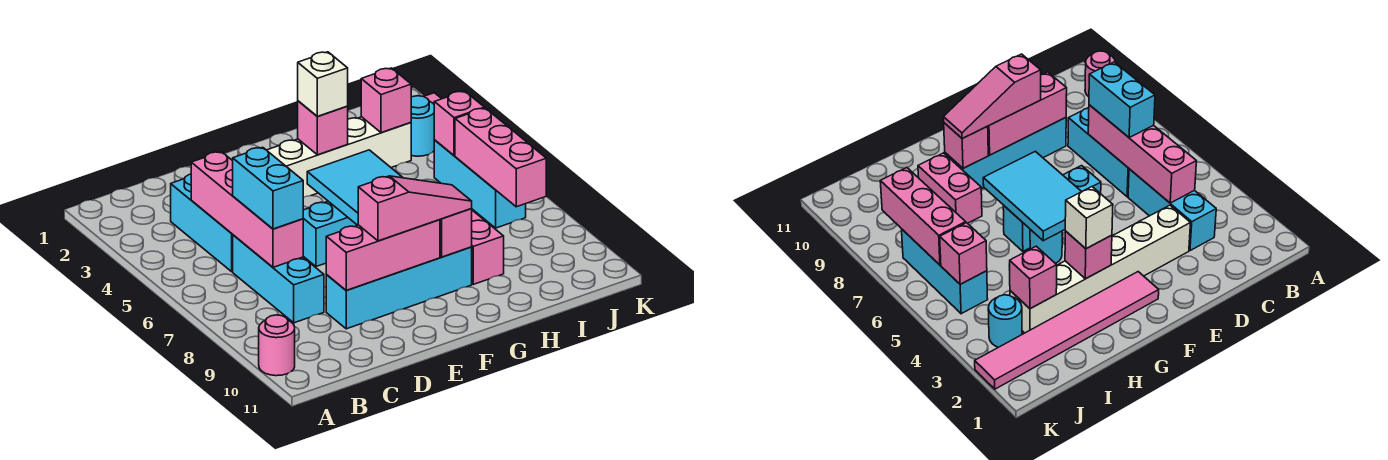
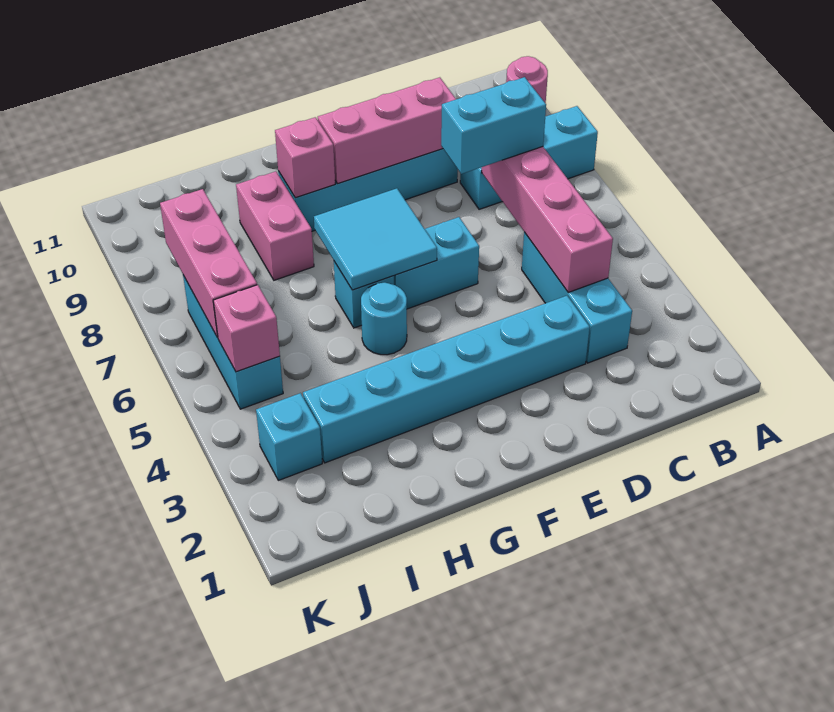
cyan 1x3 brick [233,235,324,323] -> cyan 1x3 brick turned to [460,106,598,209]
cyan 1x2 brick [233,147,303,229] -> cyan 1x2 brick turned to [441,77,546,174]
white 1x6 brick [267,117,411,198] -> cyan 1x6 brick [303,296,590,463]
pink 1x3 slope [358,176,472,241] -> none
pink 1x6 tile [975,272,1159,389] -> none
cyan 2x3 tile [307,150,403,225] -> cyan 2x2 tile [314,188,437,290]
pink 1x1 brick [298,101,348,155] -> none
white 1x1 brick [298,52,348,117] -> none
pink 1x1 brick [361,68,411,133] -> none
cyan 1x1 round brick [411,96,434,156] -> cyan 1x1 brick [256,393,322,480]

